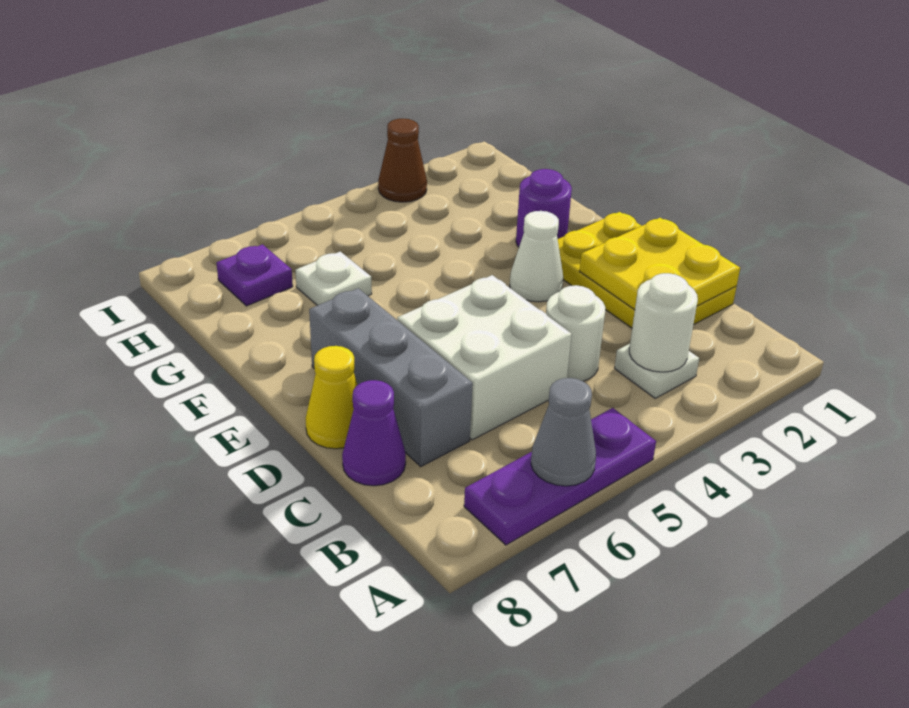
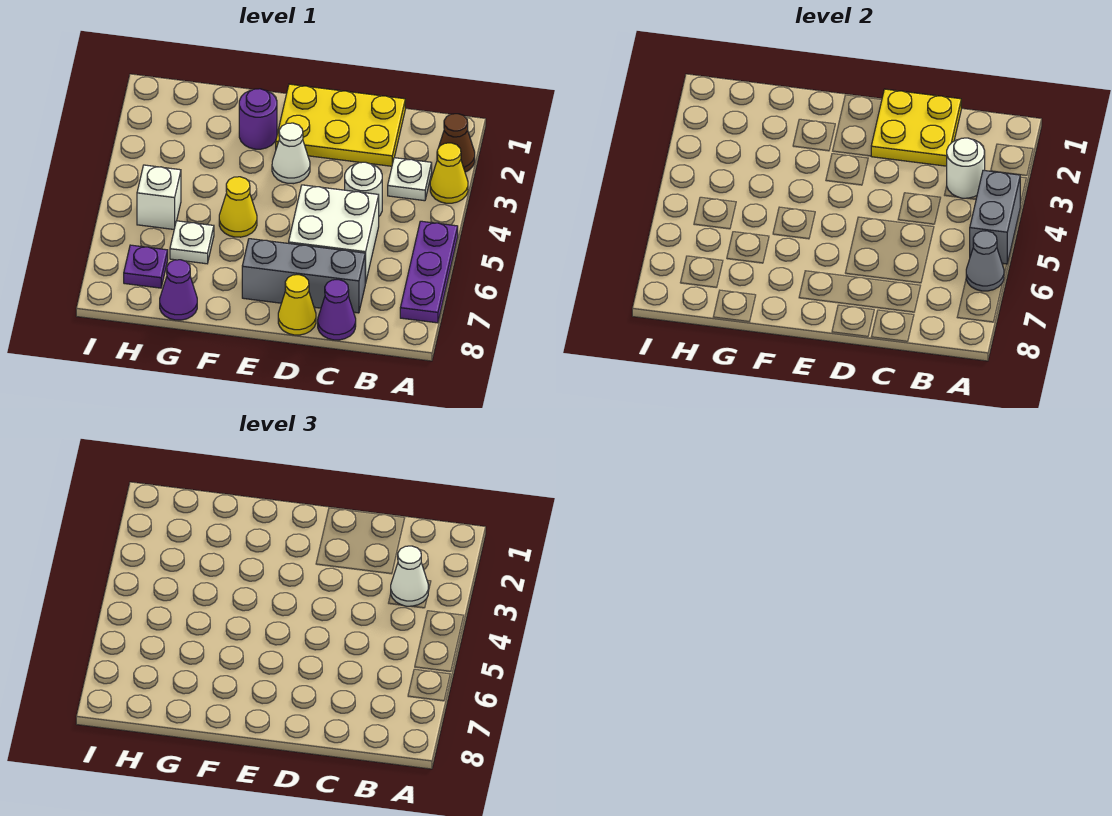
none -> yellow 1x1 cone [430,143,468,203]
none -> grey 1x2 brick [970,170,1020,264]
none -> white 1x1 cone [391,546,429,606]
none -> yellow 1x1 cone [219,177,257,237]
none -> purple 1x1 cone [160,260,197,320]
none -> white 1x1 brick [137,165,181,229]
brown 1x1 cone [378,119,427,202] -> brown 1x1 cone moved to [437,114,475,172]

